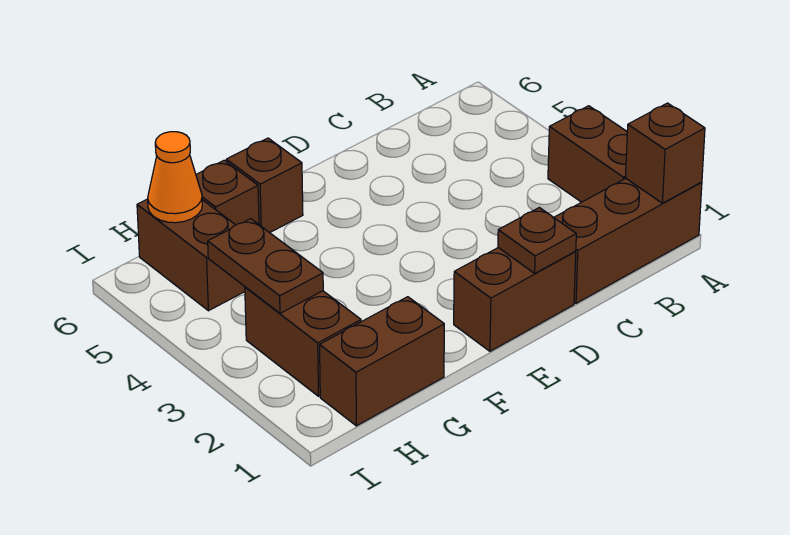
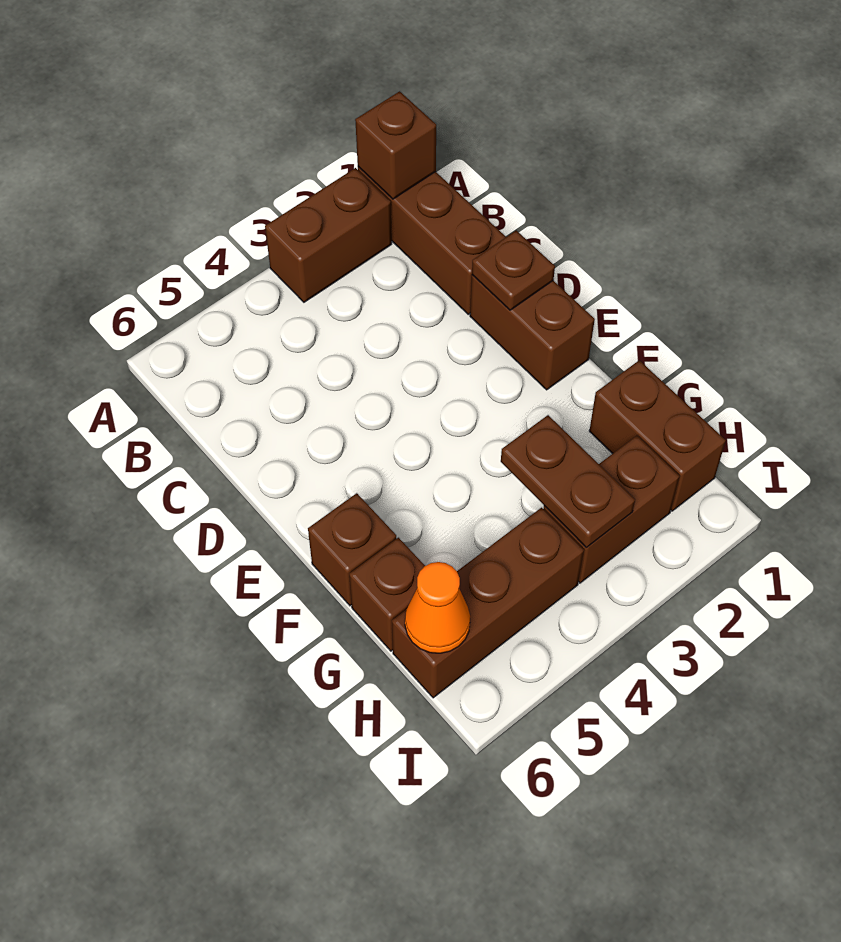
brown 1x2 plate [208,219,323,313] -> brown 1x2 plate turned to [501,415,635,547]
brown 1x2 brick [137,199,245,311] -> brown 1x3 brick [392,508,584,698]

